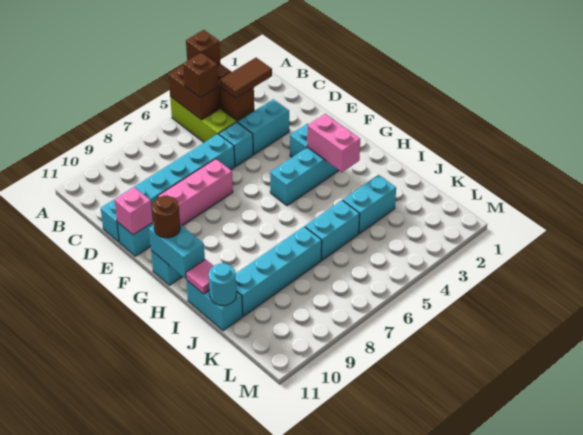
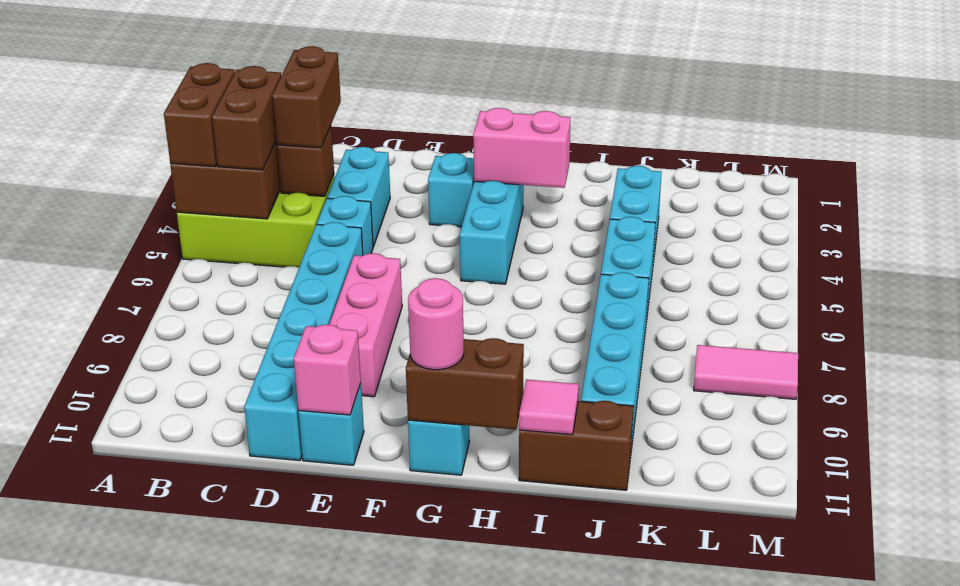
brown 1x1 brick [186,30,220,65] -> brown 1x2 brick [164,63,235,167]
brown 1x1 brick [183,53,218,98] -> brown 1x2 brick [212,66,281,170]
brown 1x2 tile [220,58,272,98] -> brown 1x2 brick [272,46,341,148]
cyan 1x2 brick [149,225,205,279] -> brown 1x2 brick [406,338,524,430]
brown 1x1 round brick [152,196,180,238] -> pink 1x1 round brick [408,278,464,370]
cyan 1x2 brick [186,280,243,331] -> brown 1x2 brick [519,401,634,490]
cyan 1x1 round brick [209,263,236,305] -> none
none -> pink 1x2 tile [694,345,798,399]

